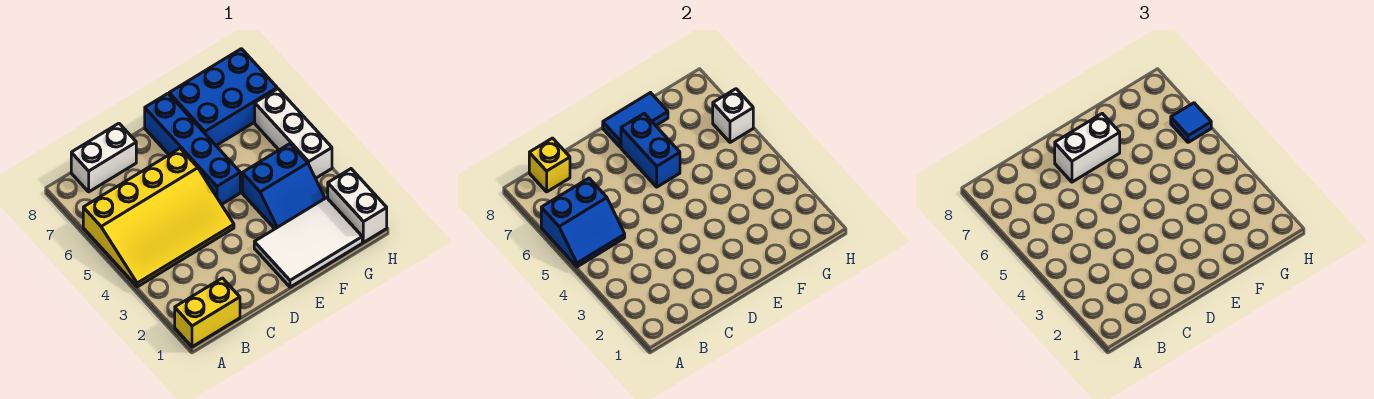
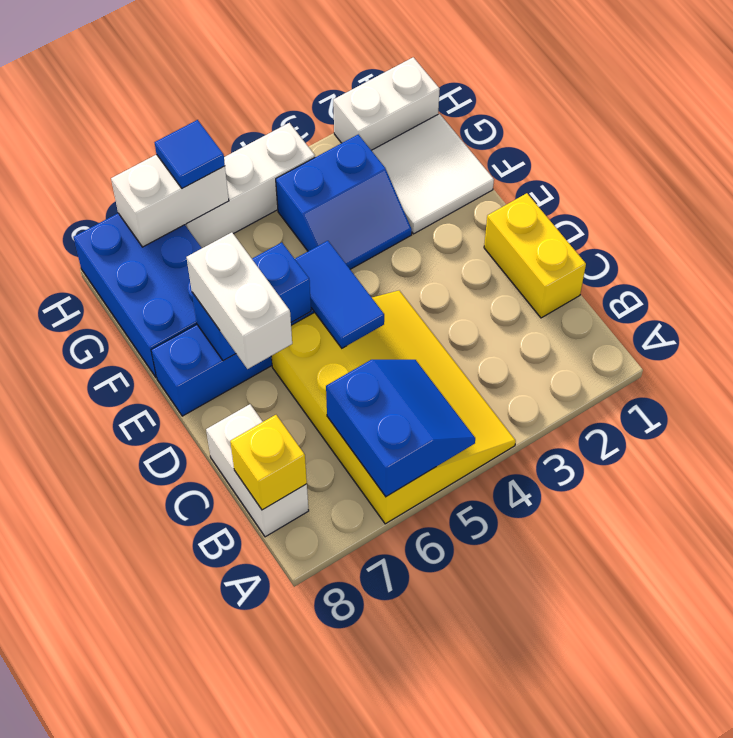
yellow 1x2 brick [175,278,240,347] -> yellow 1x2 brick moved to [484,193,586,318]
white 2x3 tile [254,198,362,287] -> white 2x2 tile [371,114,494,234]
blue 1x2 tile [603,93,668,147] -> blue 1x2 tile moved to [295,241,384,348]
blue 2x2 slope [242,144,325,229] -> blue 2x2 slope turned to [276,135,412,269]
white 1x1 brick [713,89,753,142] -> white 1x2 brick [111,154,229,247]

